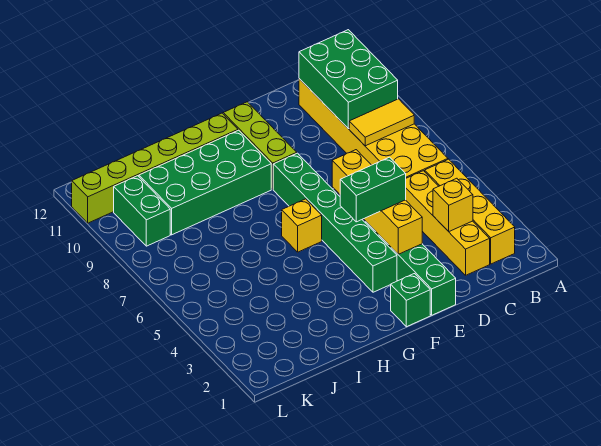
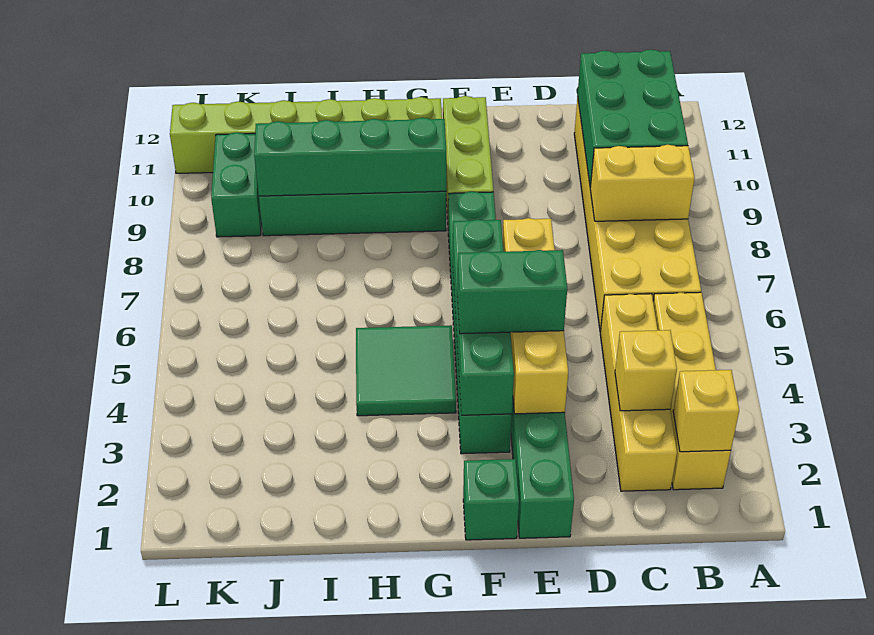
yellow 1x2 tile [349,99,414,146] -> yellow 1x2 brick [590,145,695,221]
none -> green 1x4 brick [453,219,514,415]
none -> green 2x2 tile [356,325,456,416]
yellow 1x1 brick [282,199,322,252] -> yellow 1x1 brick moved to [673,370,739,452]
none -> green 1x4 brick [254,118,446,196]

